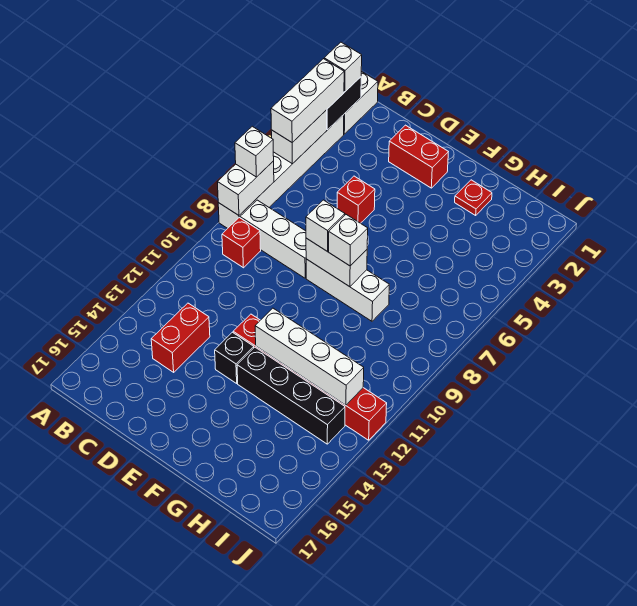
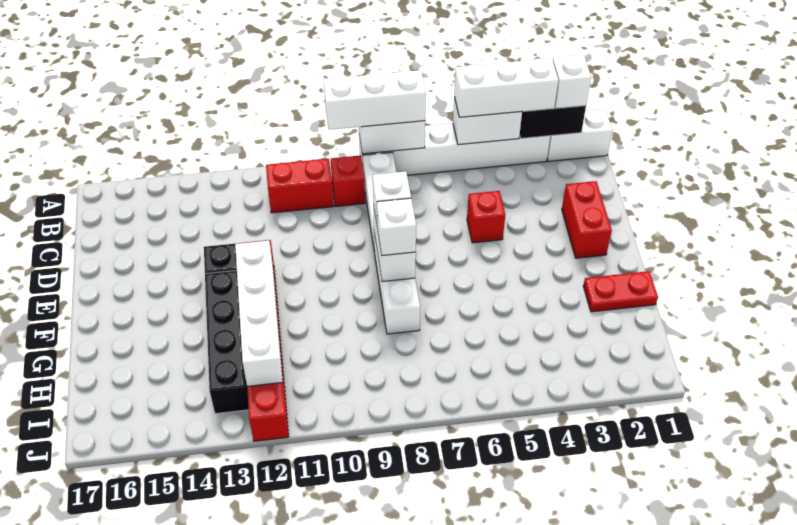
white 1x1 brick [235,126,274,177] -> white 1x3 brick [324,70,426,130]
red 1x2 brick [151,303,210,372] -> red 1x2 brick moved to [266,159,333,213]
red 1x1 plate [455,180,492,215] -> red 1x2 plate [583,271,658,312]

